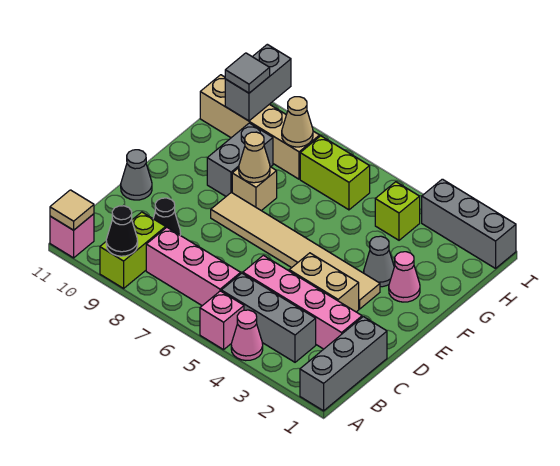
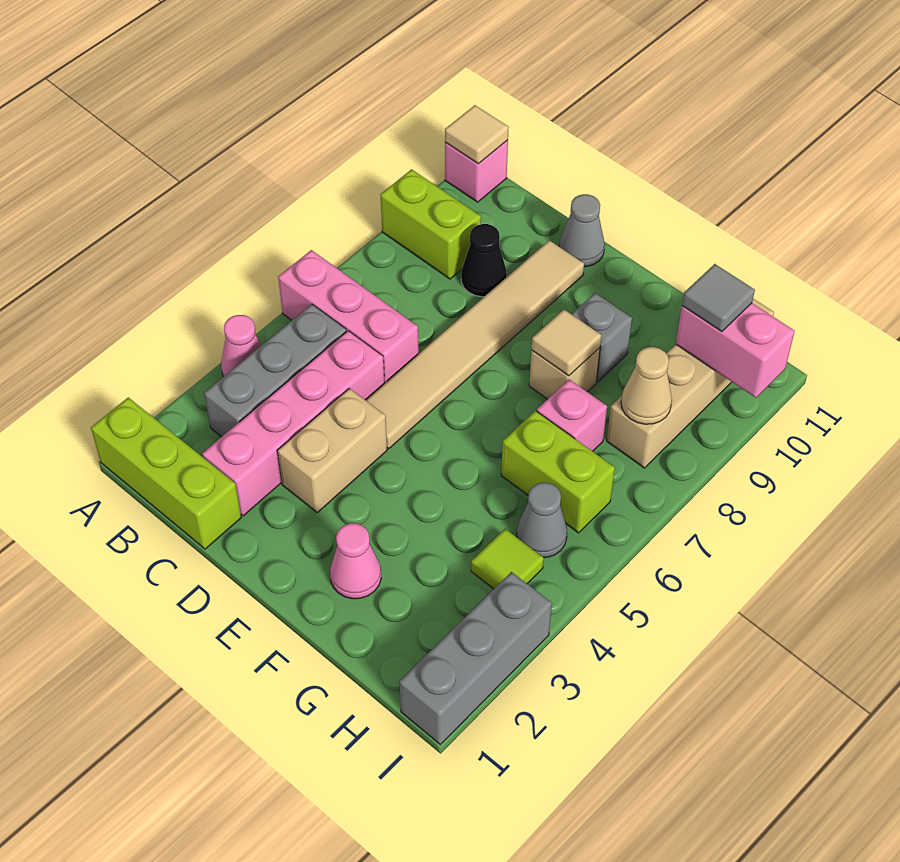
grey 1x3 brick [300,317,387,411] -> lime 1x3 brick [91,397,241,549]
pink 1x1 brick [200,291,244,350] -> pink 1x1 brick moved to [537,379,607,451]
black 1x1 cone [106,206,138,256] -> none
pink 1x3 brick [146,227,241,306] -> pink 1x3 brick turned to [278,250,419,383]
tan 1x6 tile [211,192,380,309] -> tan 1x6 tile moved to [366,240,584,449]
grey 1x1 cone [364,236,394,287] -> grey 1x1 cone moved to [517,483,567,558]
tan 1x1 cone [239,132,270,183] -> tan 1x1 tile [532,309,601,376]
grey 1x2 brick [207,123,273,196] -> grey 1x1 brick [572,293,632,382]
lime 1x1 brick [375,182,420,240] -> lime 1x1 tile [471,529,544,589]
lime 1x2 brick [300,136,370,210] -> lime 1x2 brick turned to [501,411,615,533]
grey 1x2 brick [225,44,291,121] -> pink 1x2 brick [676,303,795,398]

